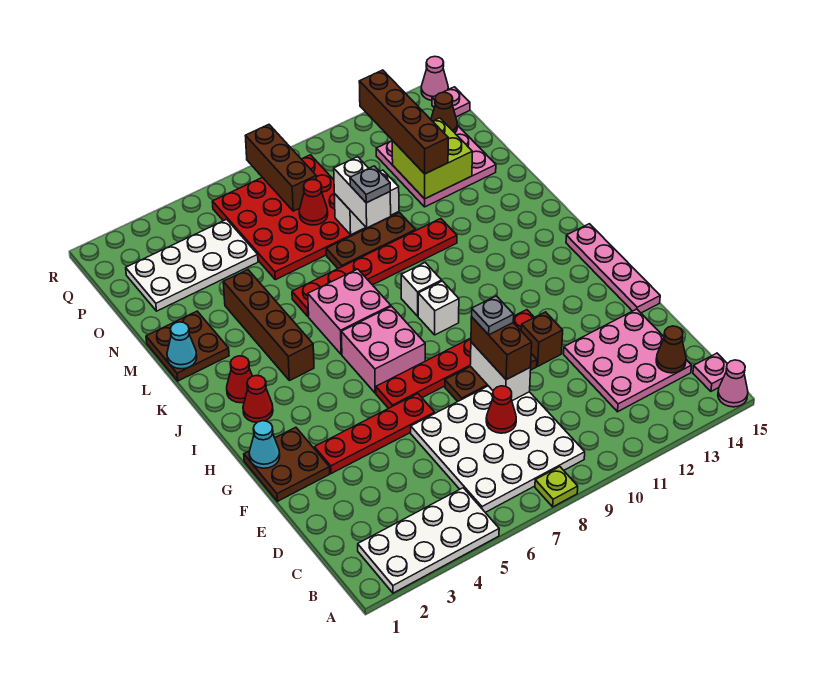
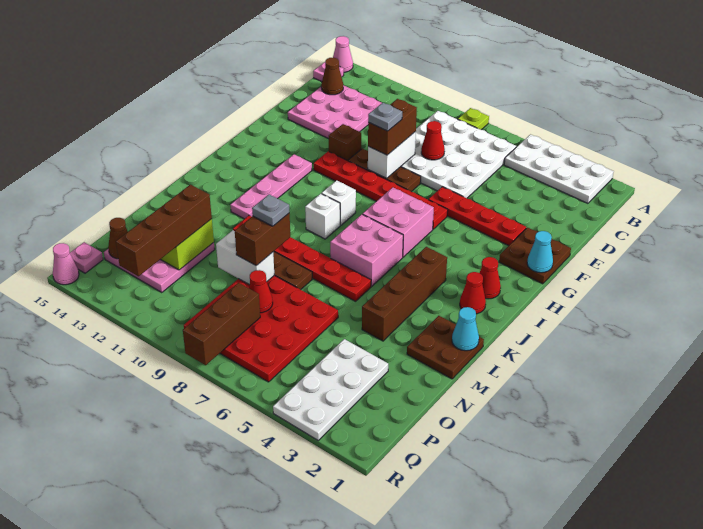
pink 1x4 plate [566,224,660,313] -> pink 1x4 plate moved to [230,154,312,219]
white 1x2 brick [334,157,391,228] -> brown 1x2 brick [235,213,290,266]
white 2x4 plate [126,219,258,311] -> white 2x4 plate turned to [273,339,388,440]

